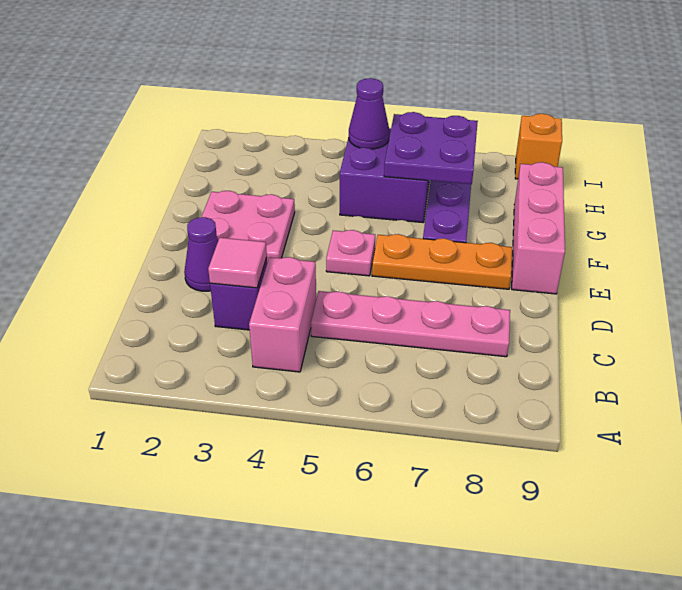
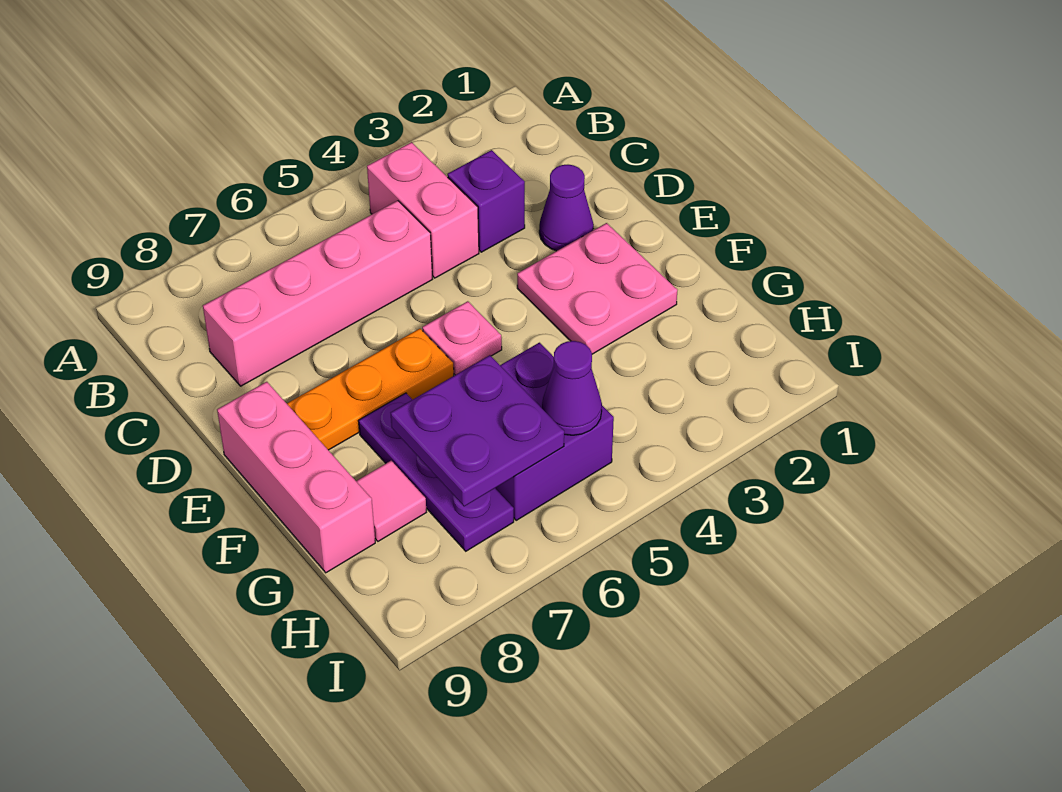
pink 1x1 tile [208,238,267,288] -> pink 1x1 tile moved to [356,461,426,541]
pink 1x4 plate [311,291,510,357] -> pink 1x4 brick [203,201,432,386]
orange 1x1 brick [515,114,562,179] -> none

